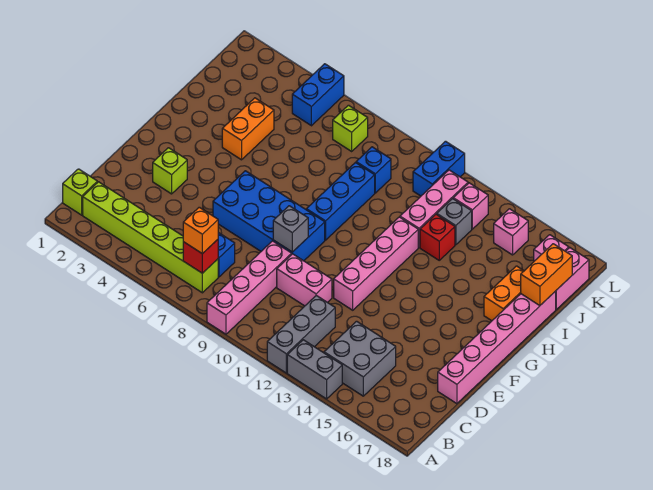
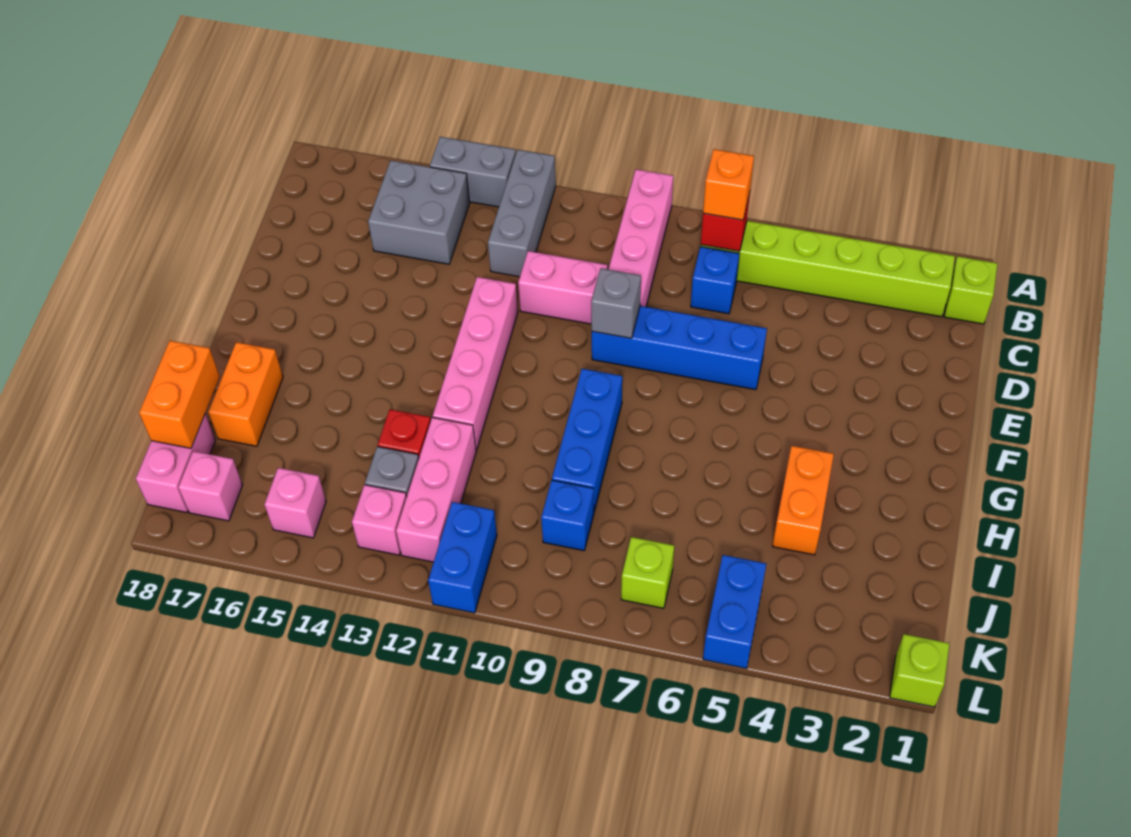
pink 1x6 brick [438,291,556,404] -> none
lime 1x1 brick [153,148,187,194] -> lime 1x1 brick moved to [890,634,949,707]
blue 2x4 brick [213,171,325,261] -> blue 1x4 brick [592,306,767,390]

